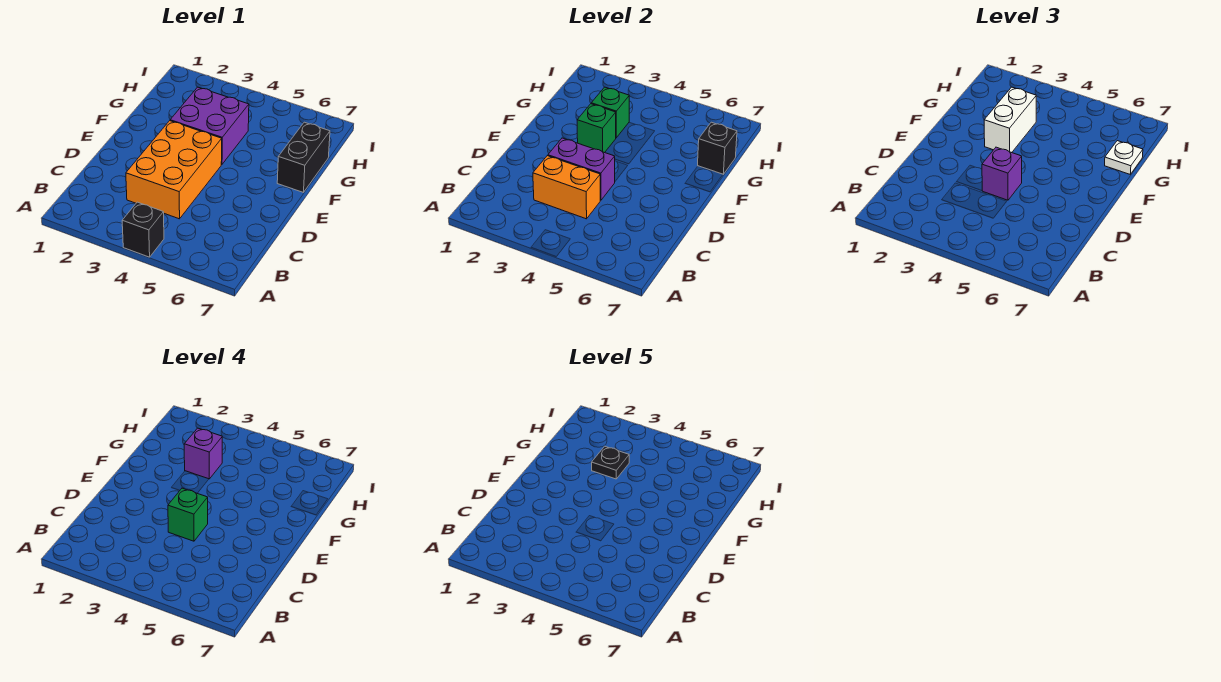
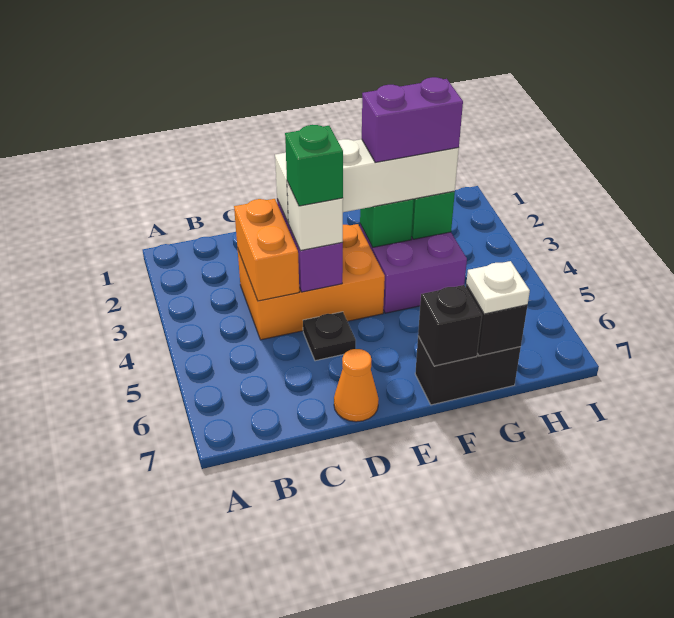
black 1x1 brick [122,202,164,257] -> black 1x1 brick moved to [418,285,482,366]
purple 1x1 brick [982,147,1022,200] -> white 1x1 brick [287,182,343,251]
none -> orange 1x1 cone [334,349,379,422]
white 1x2 brick [984,87,1036,153] -> white 1x4 brick [275,139,459,223]
purple 1x1 brick [184,428,222,479] -> purple 1x2 brick [362,77,463,162]
black 1x1 plate [592,446,629,479] -> black 1x1 plate moved to [303,312,356,361]

